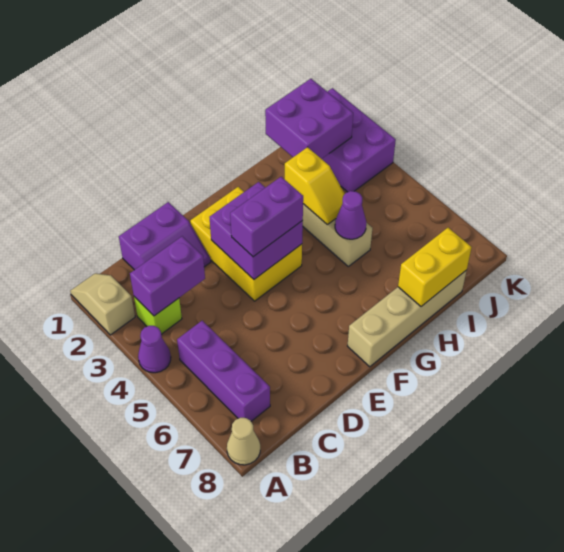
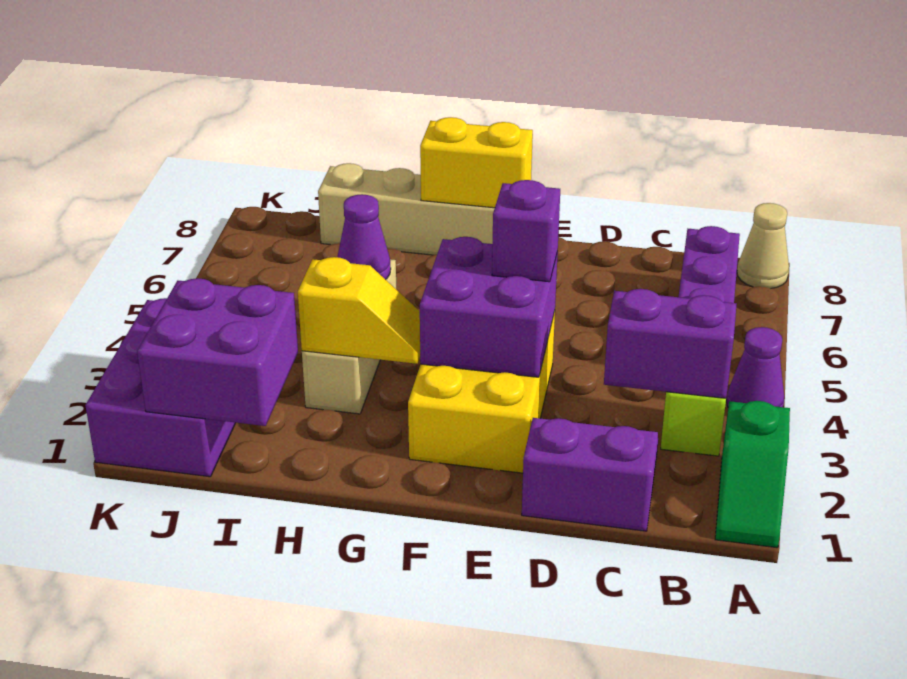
tan 1x2 slope [70,273,135,335] -> green 1x2 slope [715,401,790,548]
purple 1x2 brick [230,177,303,257] -> purple 1x1 brick [492,180,560,282]
yellow 1x2 slope [285,147,345,224] -> yellow 1x2 slope turned to [298,257,420,364]
yellow 1x2 brick [398,228,472,307] -> yellow 1x2 brick moved to [420,117,533,208]

